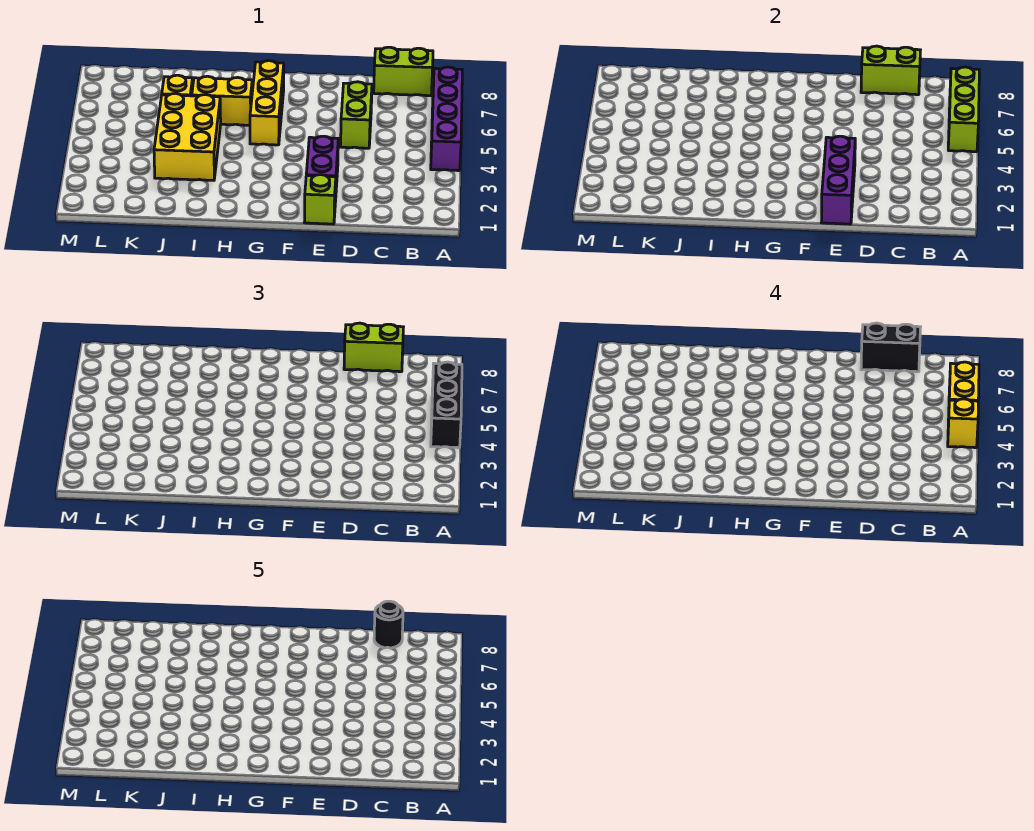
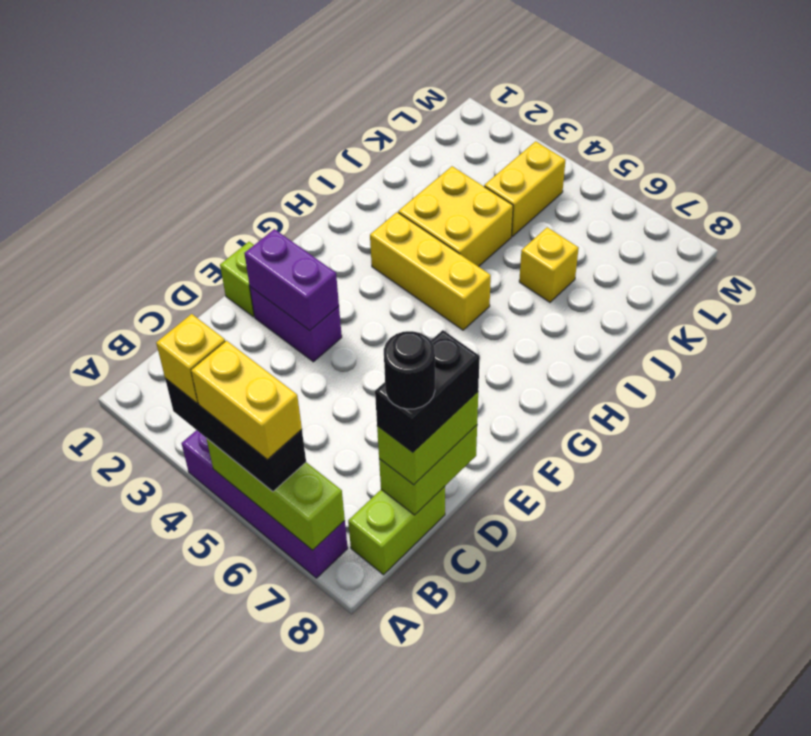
lime 1x2 brick [341,82,372,148] -> none
purple 1x3 brick [821,136,855,224] -> purple 1x2 brick [244,229,339,331]
yellow 1x3 brick [250,61,284,145] -> yellow 1x3 brick moved to [370,212,491,330]
yellow 1x2 brick [192,76,252,125] -> yellow 1x2 brick moved to [484,141,566,236]
yellow 2x3 brick [154,93,221,180] -> yellow 2x2 brick [398,166,513,267]

